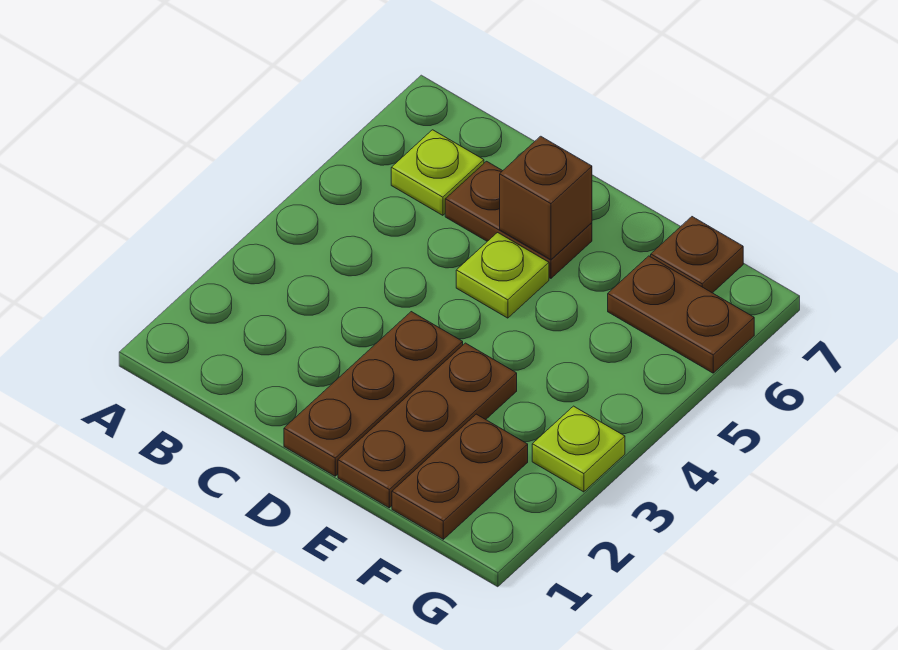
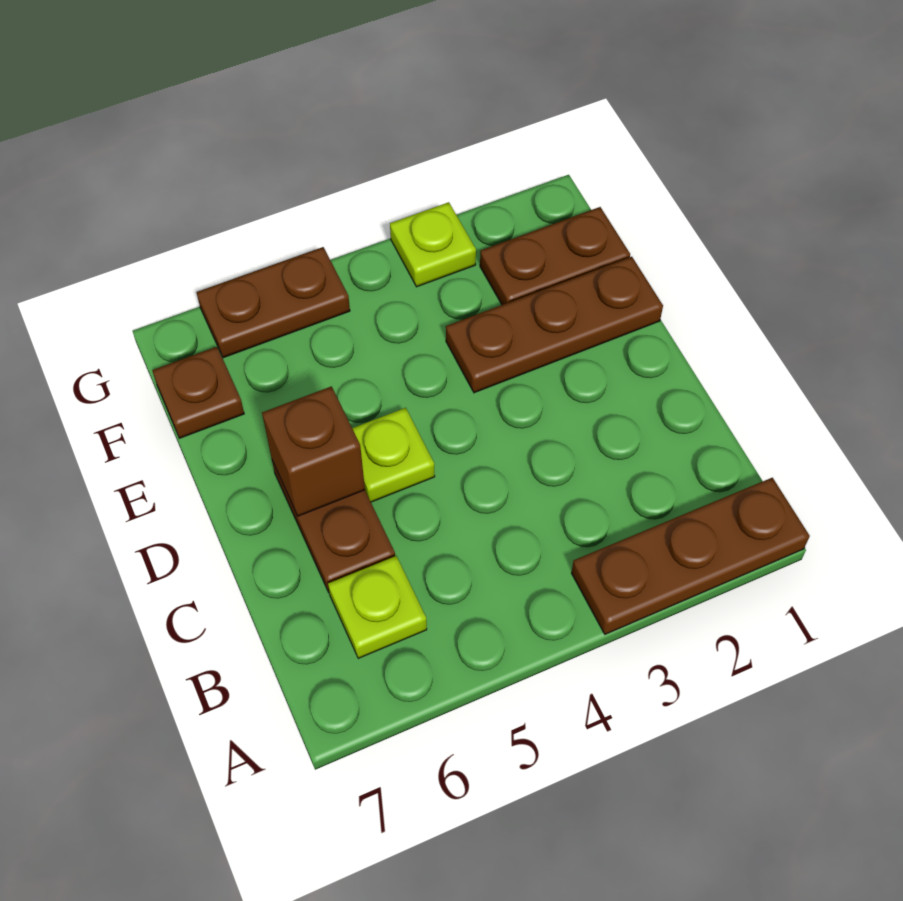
brown 1x3 plate [284,312,463,476] -> brown 1x3 plate moved to [572,478,810,634]
brown 1x2 plate [608,256,754,373] -> brown 1x2 plate turned to [196,247,350,358]

